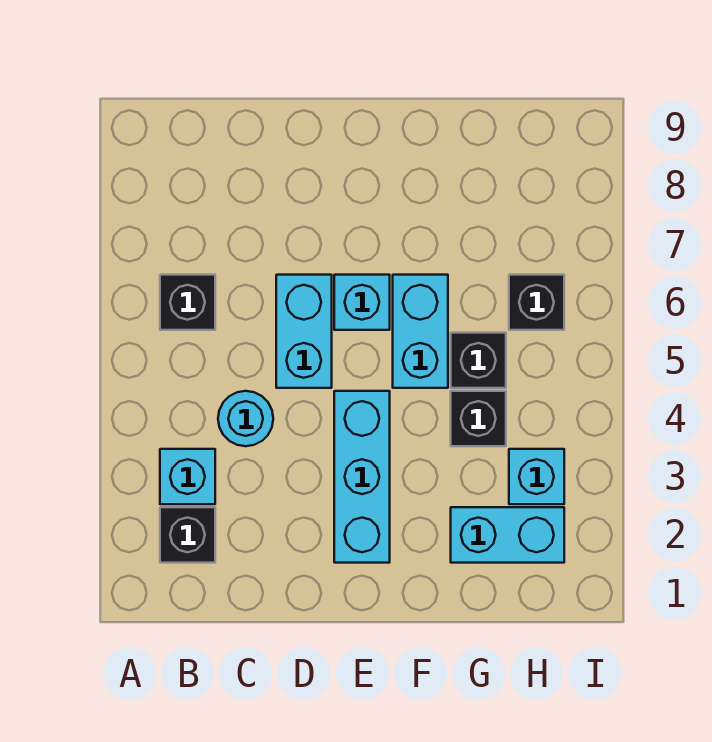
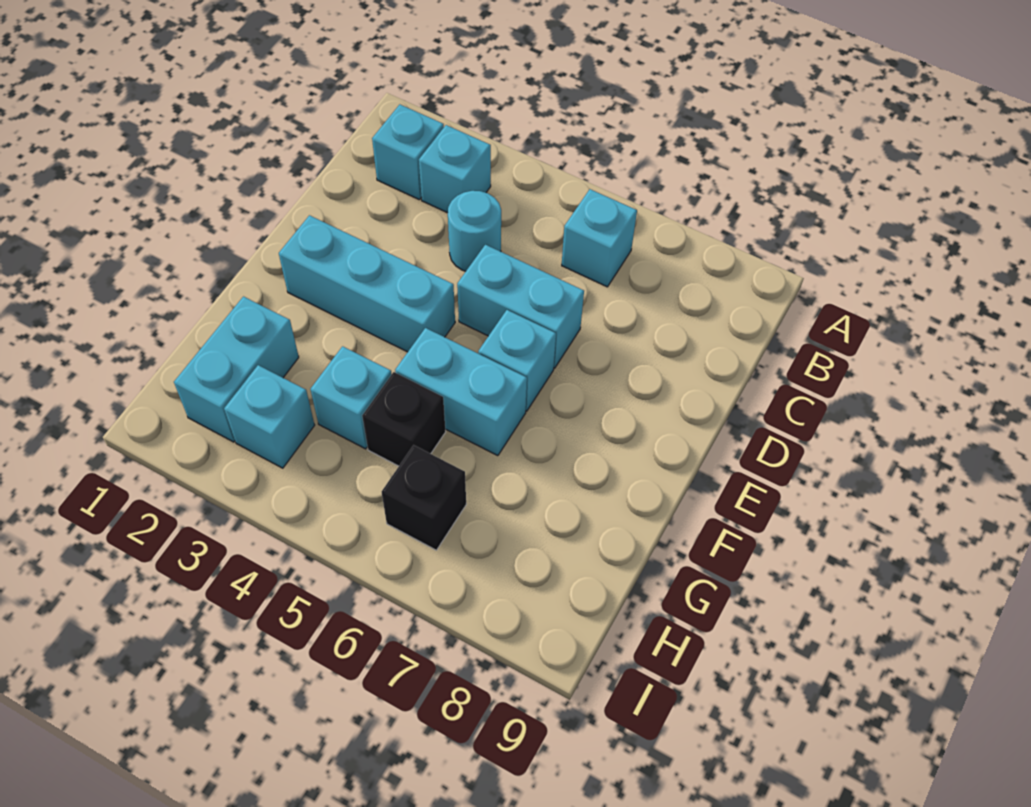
black 1x1 brick [160,507,215,563] -> cyan 1x1 brick [372,105,444,200]
black 1x1 brick [160,275,215,330] -> cyan 1x1 brick [562,189,637,287]
black 1x1 brick [451,391,506,446] -> cyan 1x1 brick [310,346,392,449]

